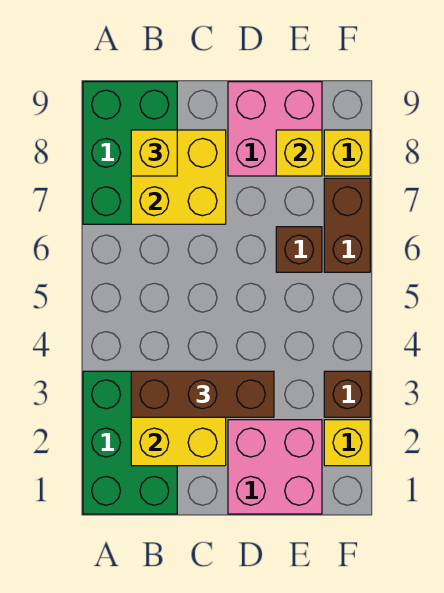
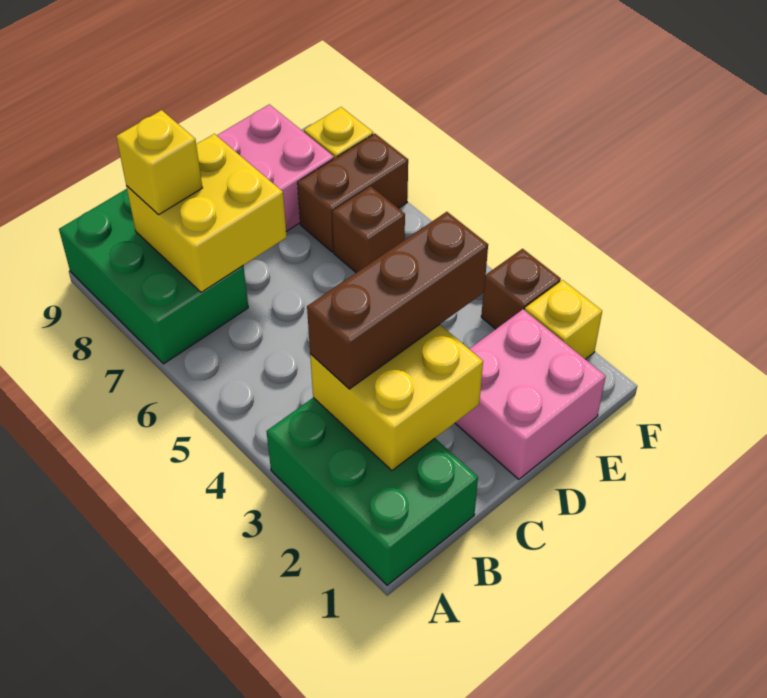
yellow 1x1 brick [276,130,322,176] -> none
brown 1x2 brick [324,178,370,272] -> brown 1x2 brick turned to [297,134,408,252]

